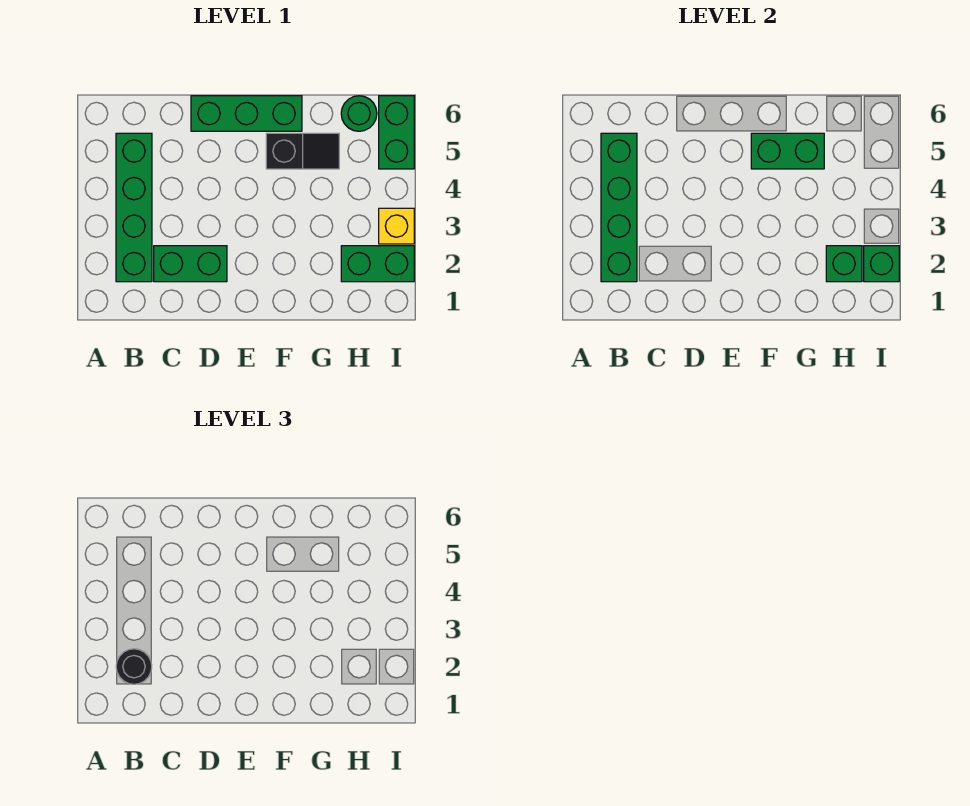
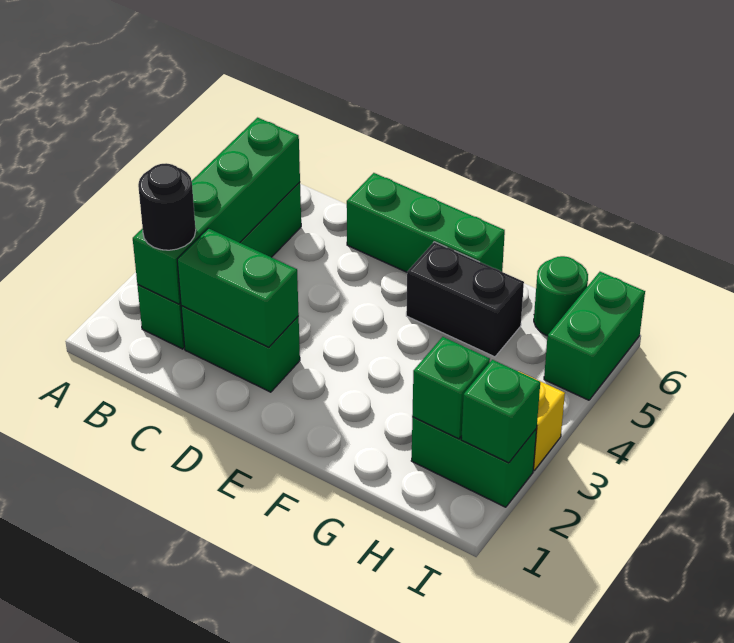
black 1x2 slope [266,133,339,169] -> black 1x2 brick [406,242,524,357]
green 1x2 brick [751,133,824,169] -> green 1x2 brick moved to [177,228,299,348]

